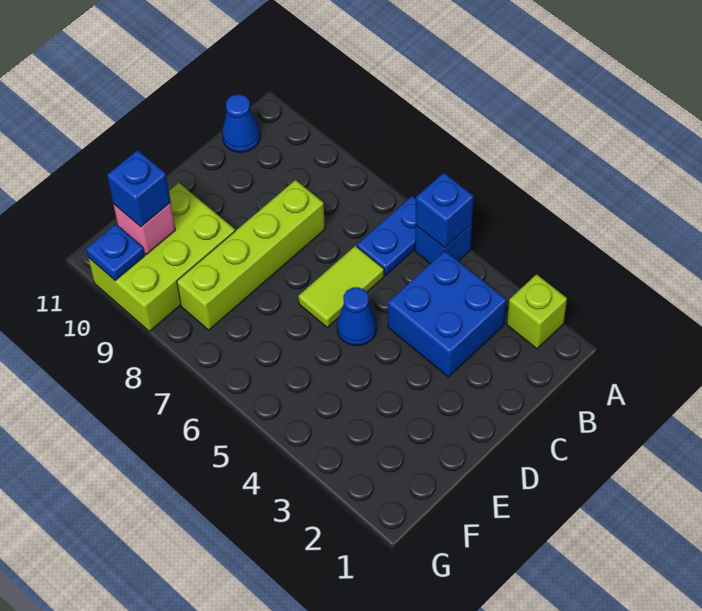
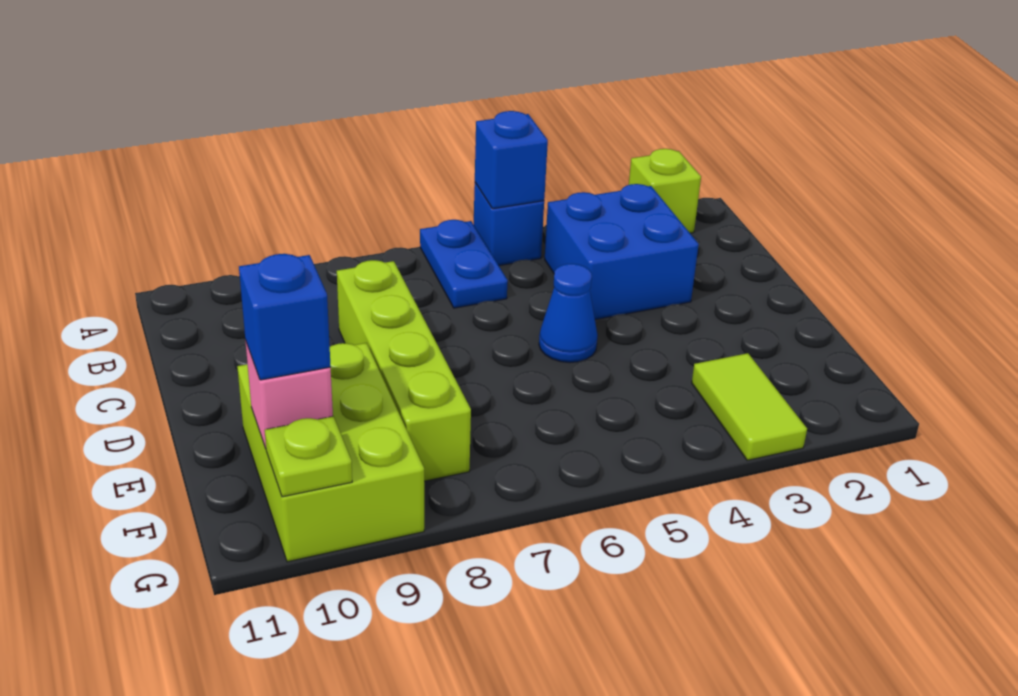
blue 1x1 cone [222,94,260,152] -> none
lime 1x2 tile [298,246,384,327] -> lime 1x2 tile moved to [692,353,807,460]
blue 1x1 plate [86,224,145,281] -> lime 1x1 plate [265,416,352,497]

